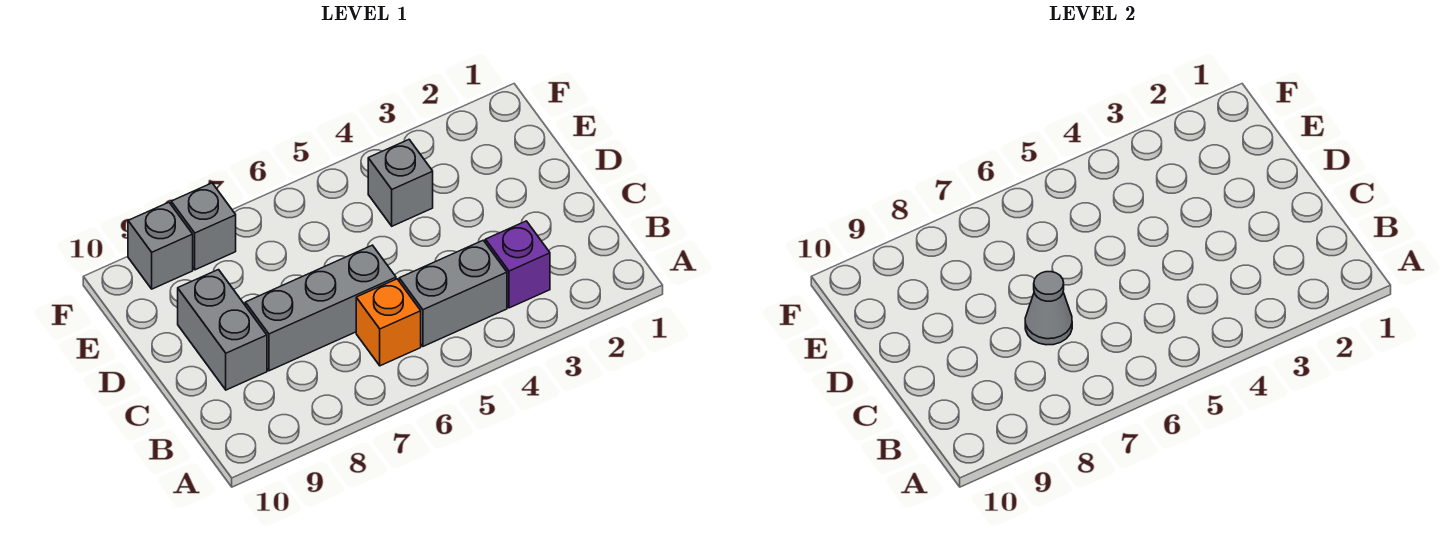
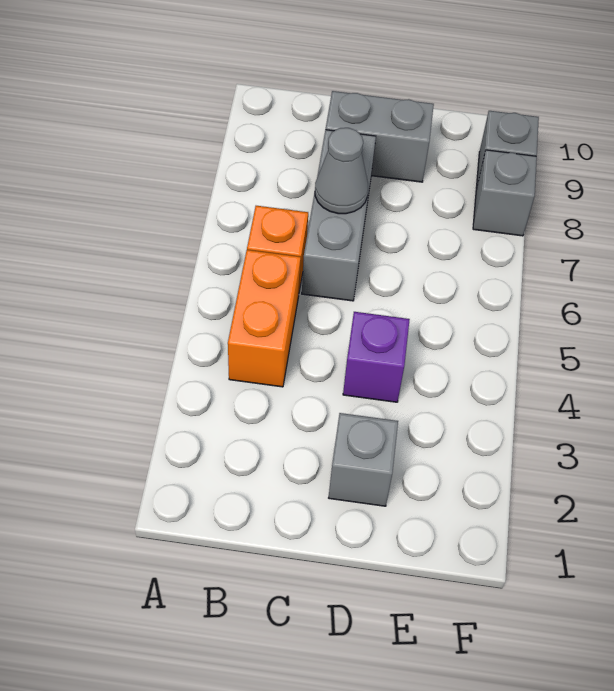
purple 1x1 brick [485,221,550,308] -> purple 1x1 brick moved to [343,312,410,402]
grey 1x2 brick [399,240,507,346] -> orange 1x2 brick [228,250,301,387]
grey 1x1 brick [368,140,433,226] -> grey 1x1 brick moved to [329,413,398,506]

